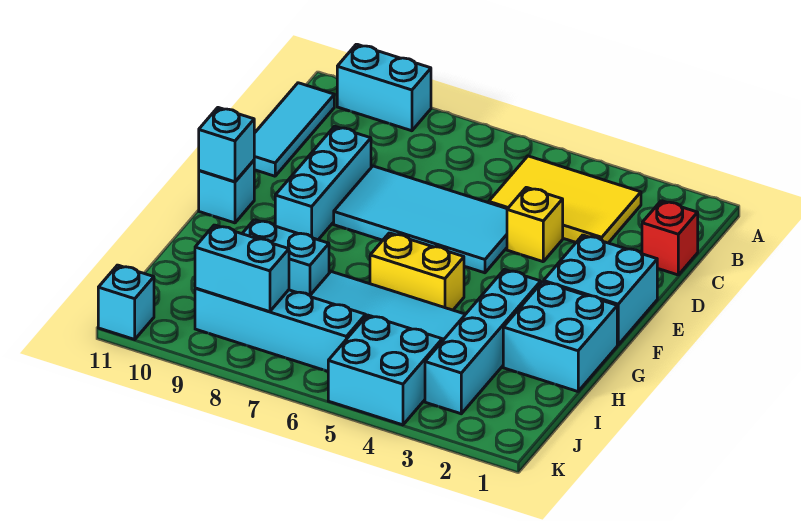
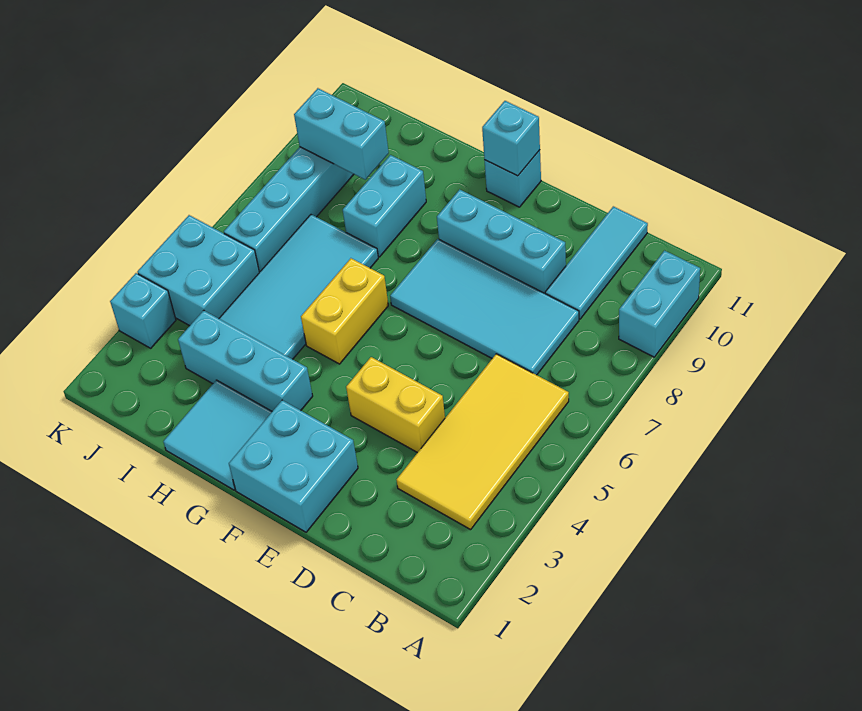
yellow 2x3 tile [489,156,641,243] -> yellow 2x4 tile [397,354,569,530]
cyan 1x3 tile [254,83,334,176] -> cyan 1x3 tile turned to [545,206,648,319]
red 1x1 brick [642,201,698,275] -> none
yellow 1x1 brick [507,187,563,262] -> yellow 1x2 brick [346,357,445,453]
cyan 2x4 tile [334,166,507,273] -> cyan 2x4 tile turned to [390,239,579,375]
cyan 2x2 brick [503,282,617,391] -> cyan 2x2 tile [163,380,272,490]
cyan 1x4 brick [425,269,541,414] -> cyan 1x3 brick [178,310,313,411]
cyan 1x2 brick [195,225,289,312] -> cyan 1x2 brick turned to [294,88,389,180]
cyan 1x1 brick [98,265,154,339] -> cyan 1x1 brick moved to [110,273,176,348]

